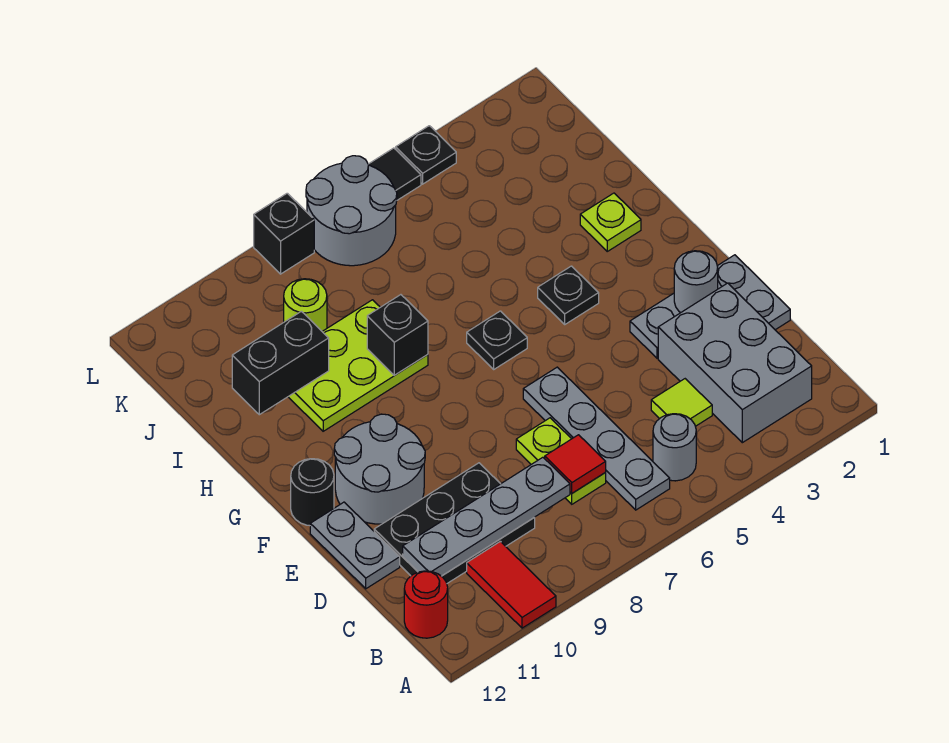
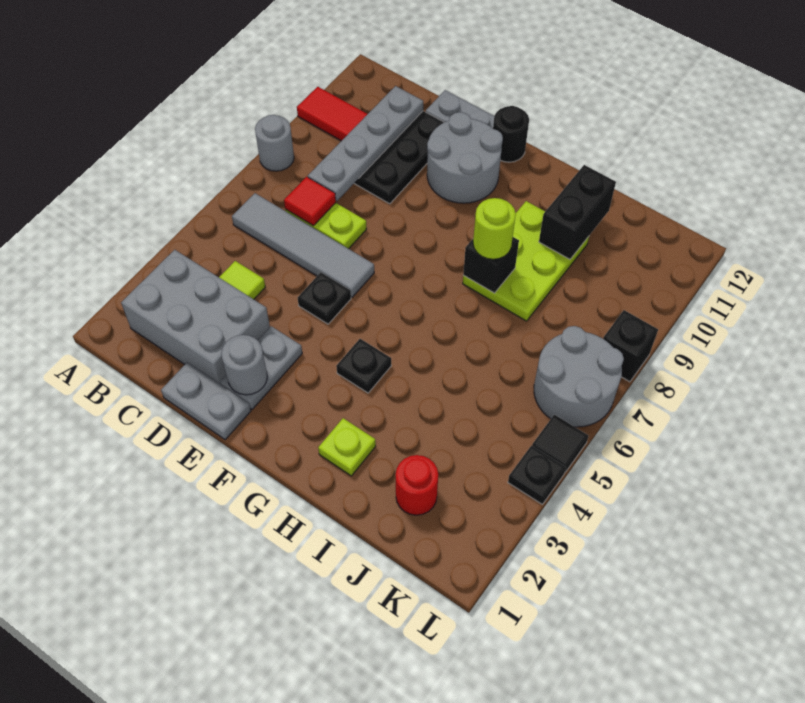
grey 1x1 round brick [653,414,696,481] -> grey 1x1 round brick moved to [255,115,294,171]
grey 1x4 plate [523,367,670,510] -> grey 1x4 tile [232,193,374,297]
red 1x1 round brick [404,571,448,638] -> red 1x1 round brick moved to [396,455,438,515]
black 1x1 plate [467,311,527,369] -> black 1x1 plate moved to [298,273,351,324]
lime 1x1 round brick [284,279,327,331] -> lime 1x1 round brick moved to [473,198,516,259]

